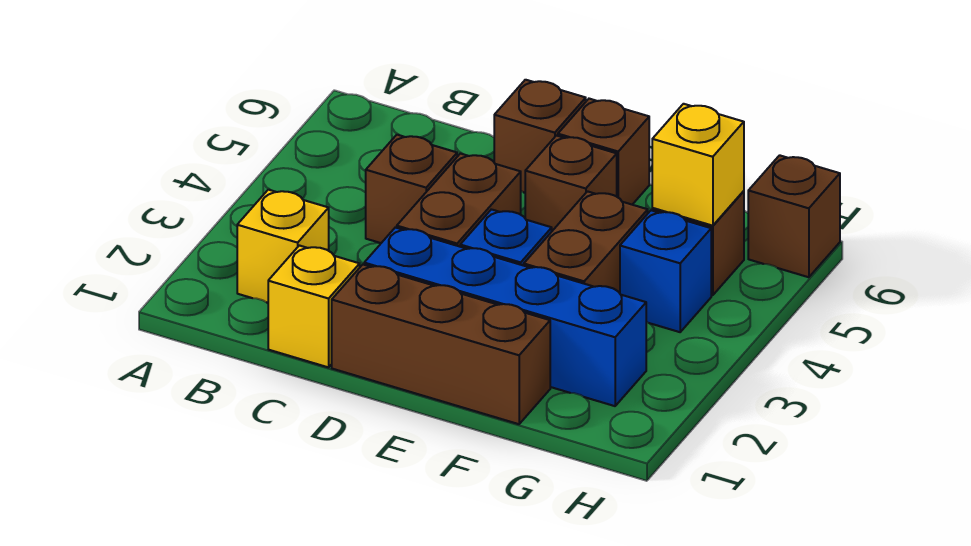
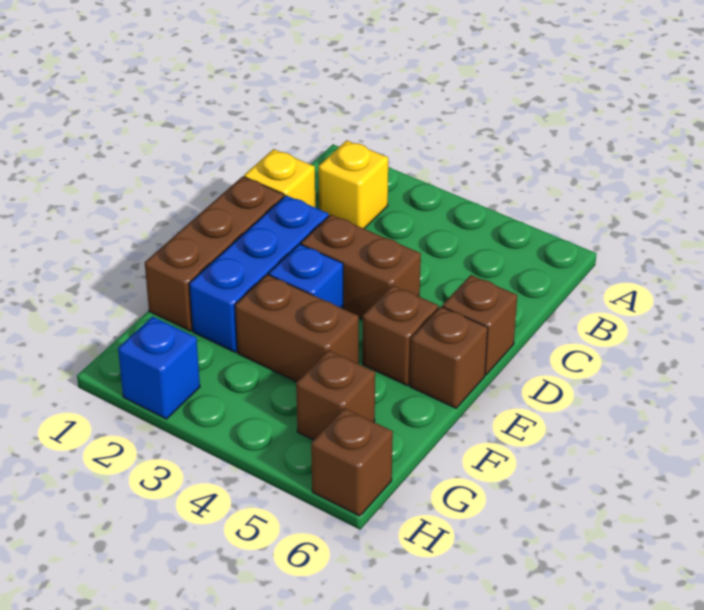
brown 1x1 brick [366,135,457,243] -> none
blue 1x4 brick [364,227,646,406] -> blue 1x3 brick [189,195,329,352]
blue 1x1 brick [620,210,711,332] -> blue 1x1 brick moved to [118,317,200,419]
yellow 1x1 brick [652,104,744,226] -> none

